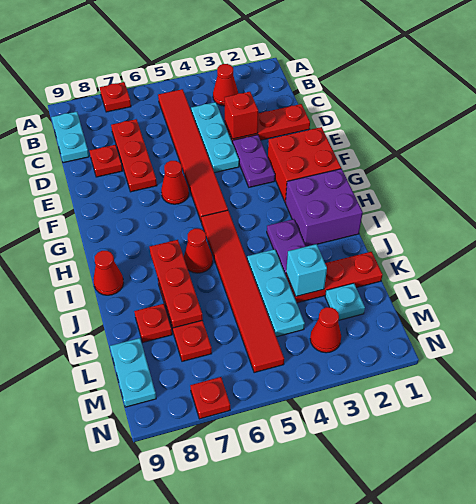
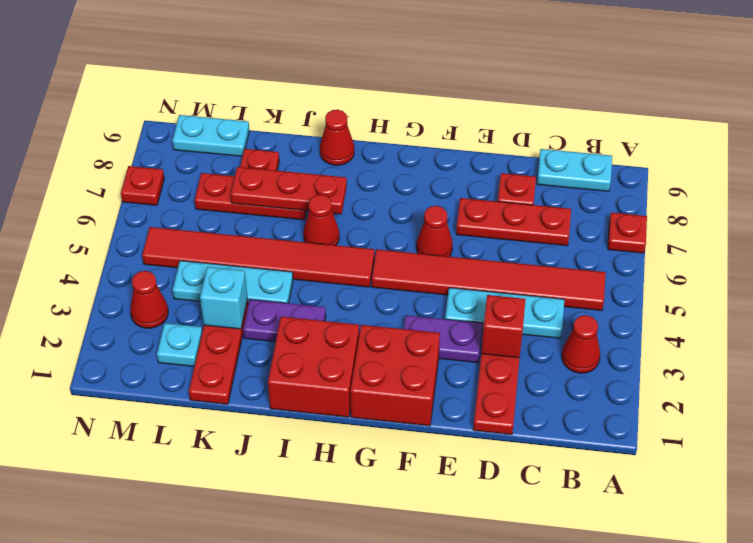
purple 2x2 brick [285,169,363,247] -> red 2x2 brick [268,317,359,417]

